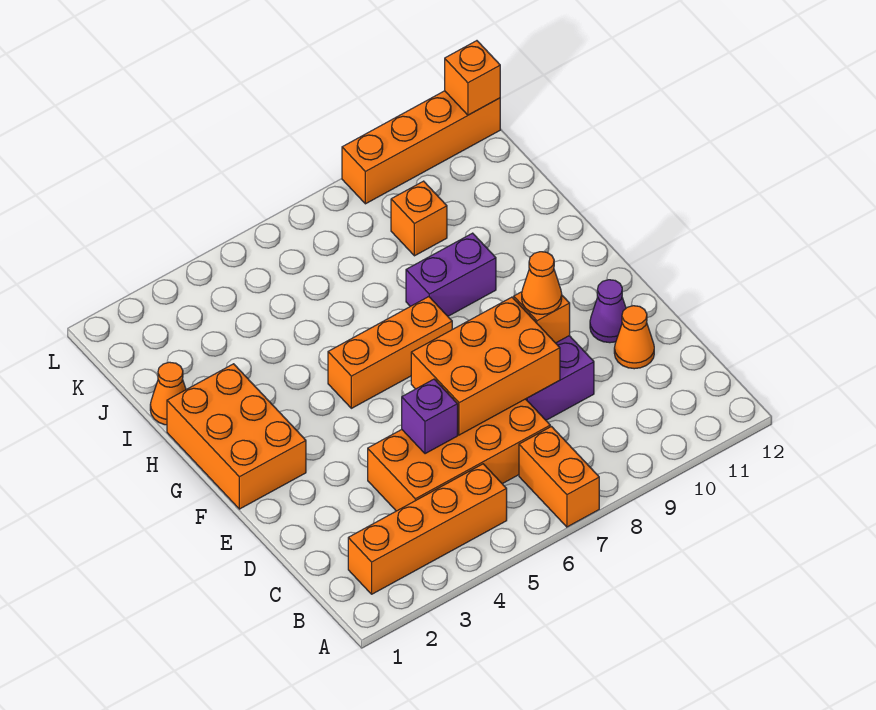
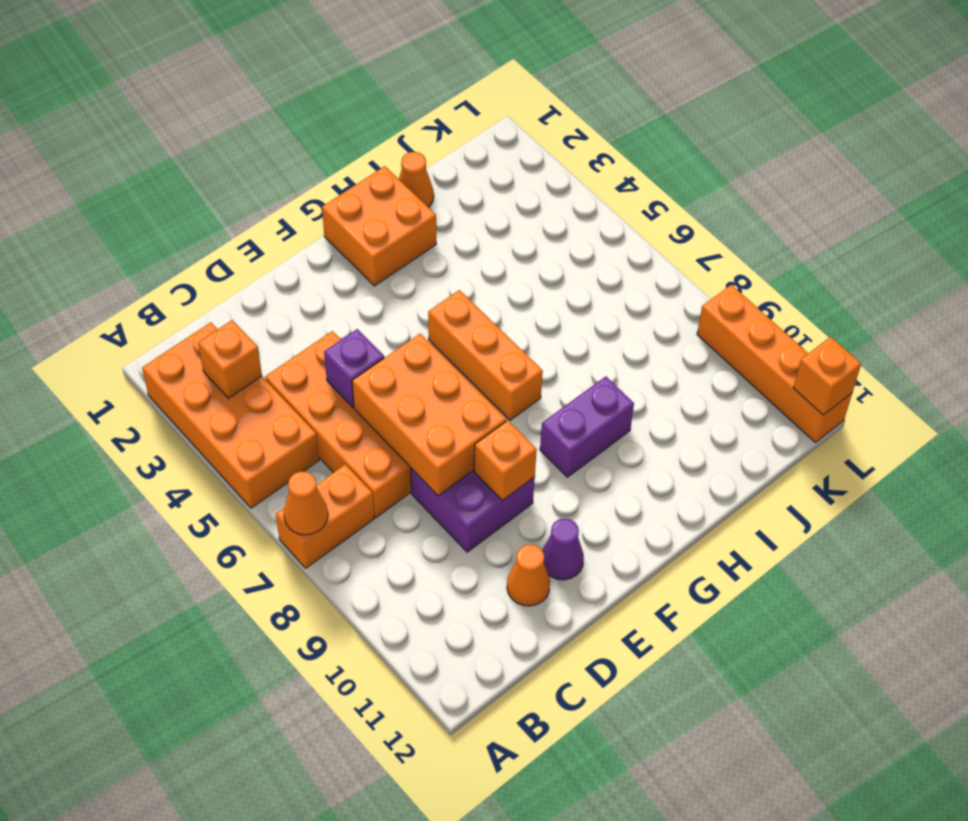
orange 1x4 brick [348,464,507,594] -> orange 2x4 brick [142,322,319,508]
orange 1x1 cone [522,252,562,314] -> orange 1x1 cone moved to [284,472,328,535]
orange 2x3 brick [167,364,306,509] -> orange 2x2 brick [322,166,436,286]
purple 1x2 brick [406,233,496,316] -> purple 1x2 brick turned to [540,376,634,477]
orange 1x1 brick [391,181,447,256] -> orange 1x1 brick moved to [198,320,262,398]

